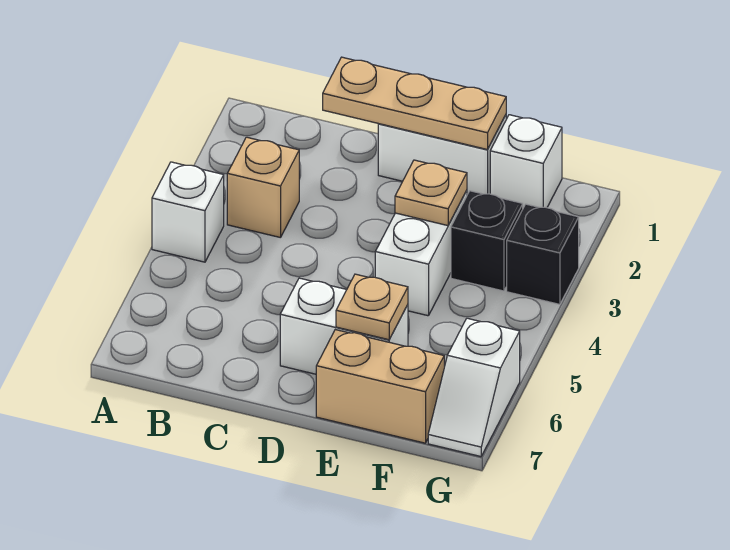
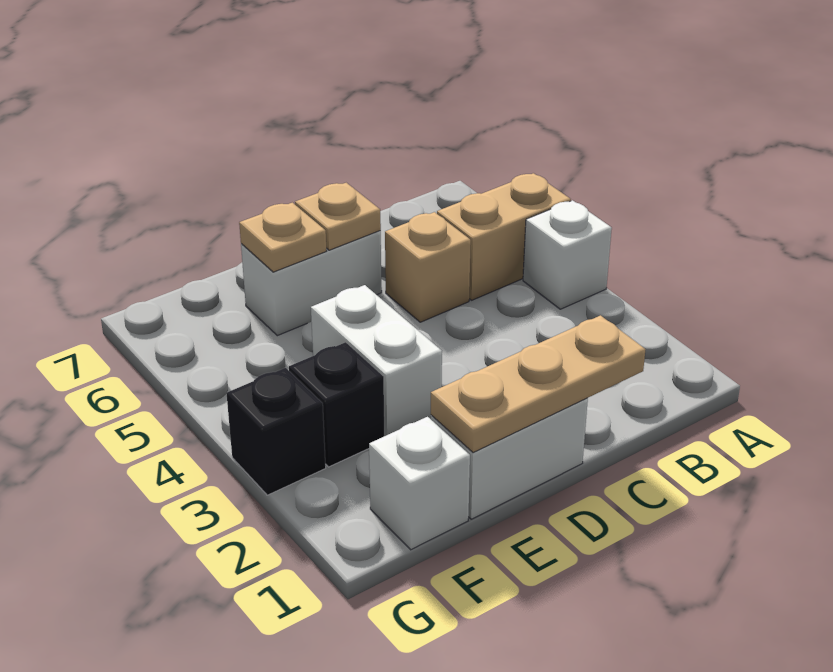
tan 1x1 brick [227,137,299,238] -> tan 1x1 brick moved to [385,212,471,322]
tan 1x1 plate [395,160,467,226] -> tan 1x1 plate moved to [295,183,381,250]
tan 1x2 brick [316,330,444,443] -> tan 1x2 brick moved to [437,173,571,300]
white 1x2 slope [428,318,520,457] -> none

